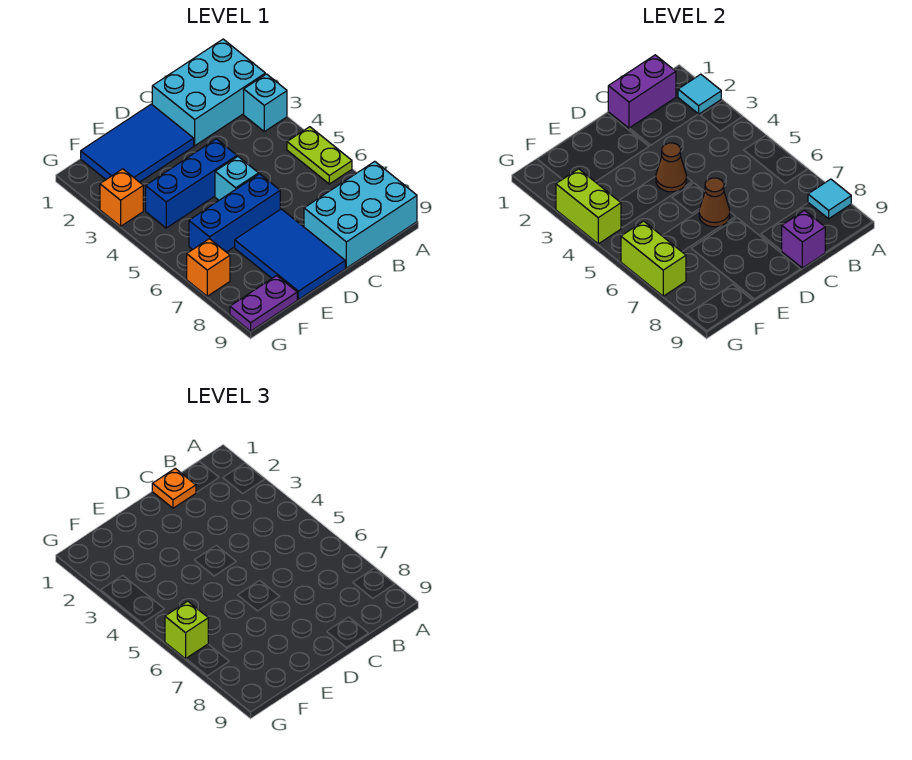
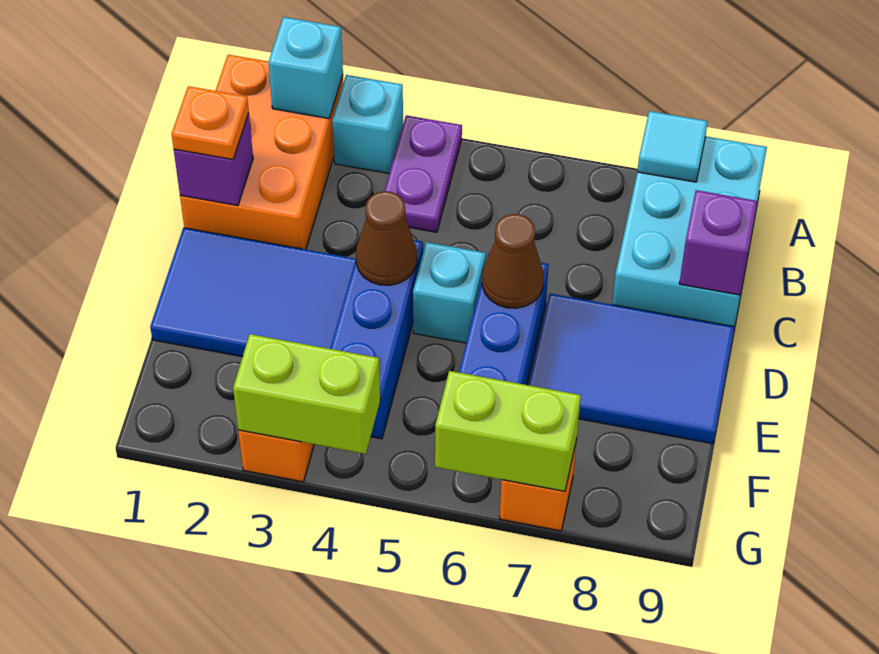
cyan 2x3 brick [152,39,265,146] -> orange 2x3 brick [180,55,343,250]
cyan 1x1 tile [678,74,721,114] -> cyan 1x1 brick [268,17,343,118]
lime 1x2 plate [287,127,352,184] -> none
purple 1x2 brick [608,55,676,128] -> purple 1x1 brick [174,113,253,206]
blue 2x3 tile [81,104,194,182] -> blue 2x3 tile turned to [150,228,356,357]
purple 1x2 plate [230,276,297,331] -> purple 1x2 plate moved to [385,115,462,232]
lime 1x1 brick [165,601,208,659] -> none

